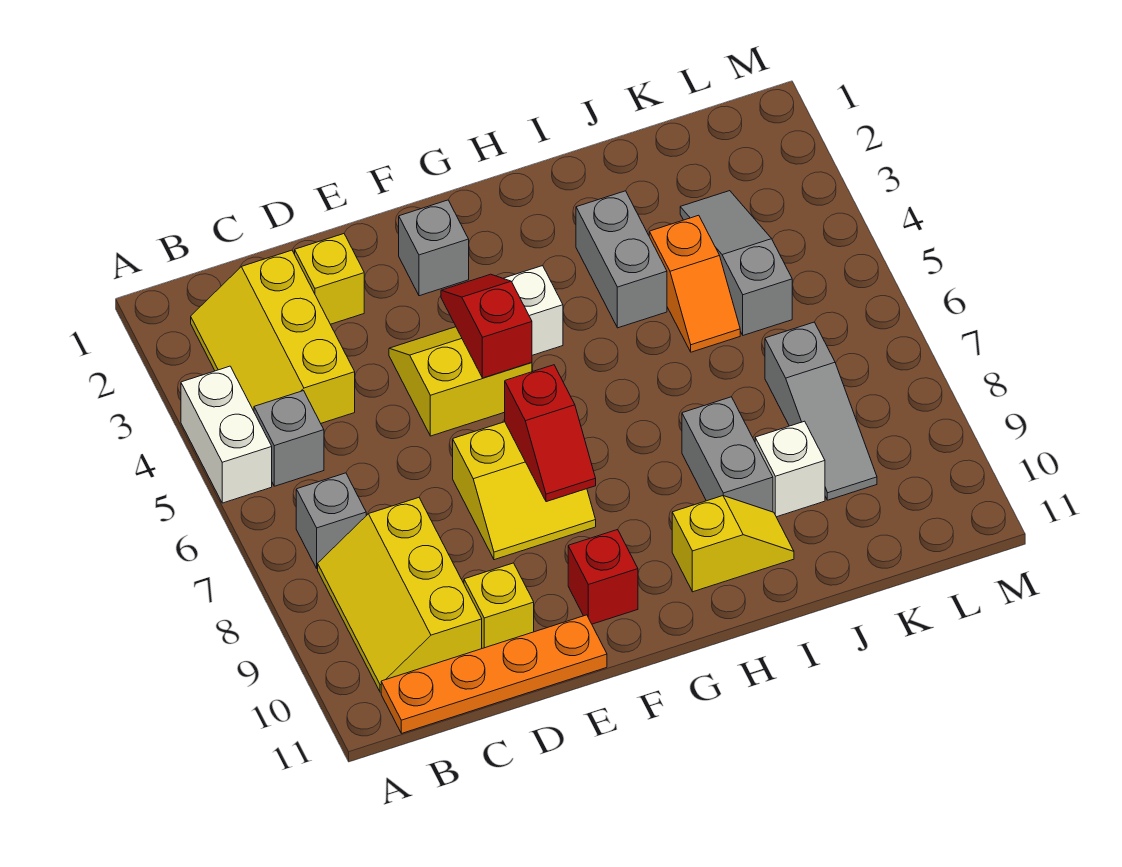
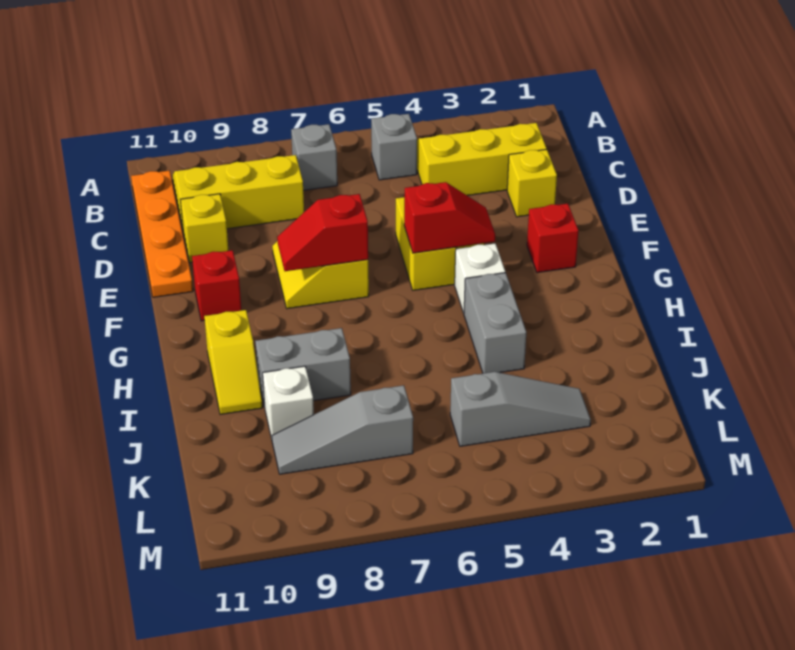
white 1x2 brick [181,366,272,503] -> none
grey 1x1 brick [399,200,469,296] -> red 1x1 brick [527,204,579,273]
grey 1x2 brick [576,191,667,328] -> grey 1x2 brick turned to [464,273,526,373]
orange 1x2 slope [649,215,740,352] -> none

